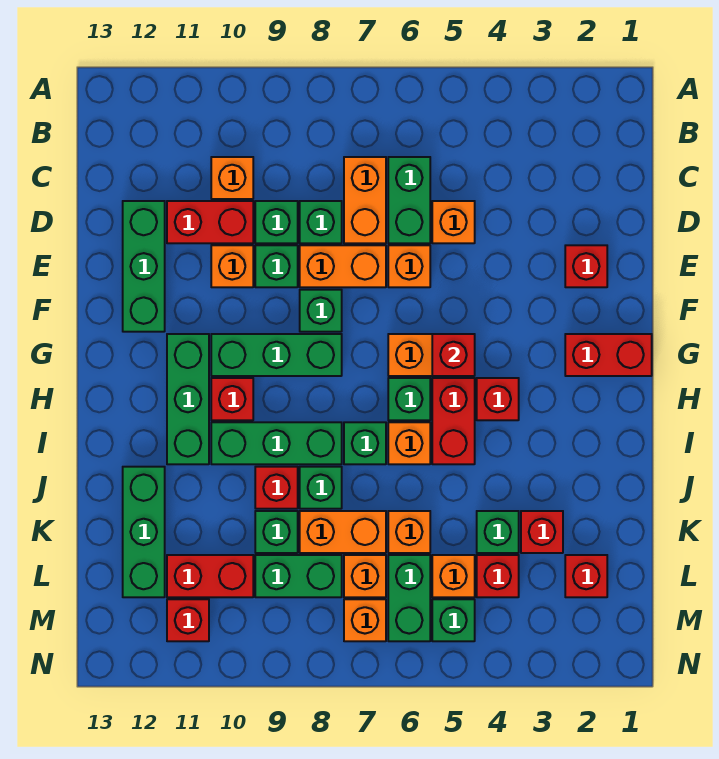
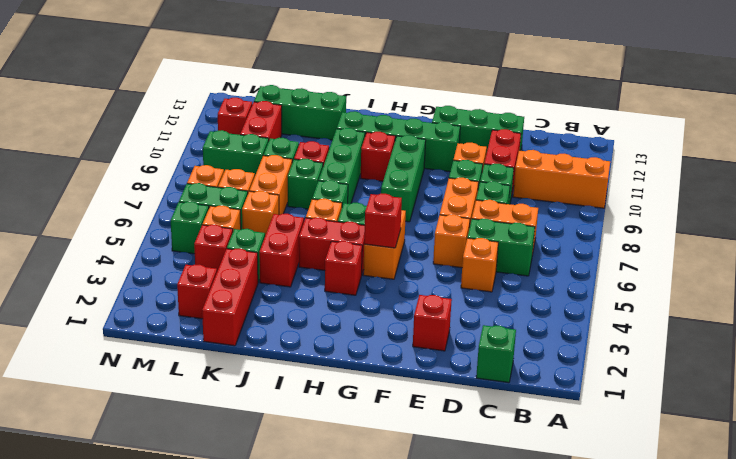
orange 1x1 brick [211,157,253,199] -> orange 1x3 brick [513,150,610,208]
green 1x1 brick [300,290,342,332] -> green 1x1 brick moved to [476,325,516,383]
red 1x2 brick [565,334,652,376] -> red 1x2 brick moved to [259,214,304,287]
green 1x3 brick [167,334,209,464] -> green 1x4 brick [337,111,460,172]
red 1x1 brick [521,511,563,553] -> red 1x3 brick [202,248,258,346]
green 1x2 brick [255,555,342,597] -> green 1x2 brick turned to [203,130,269,175]

